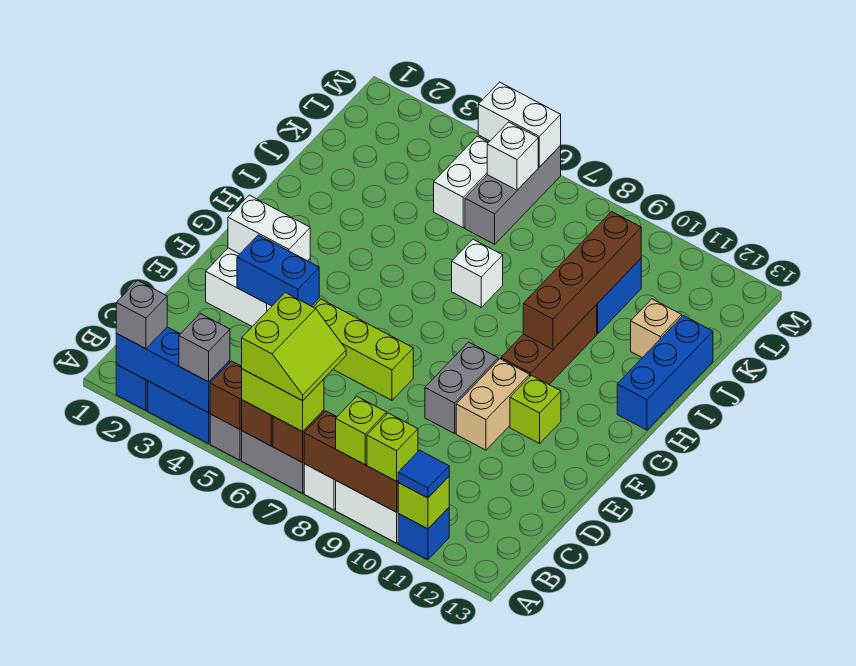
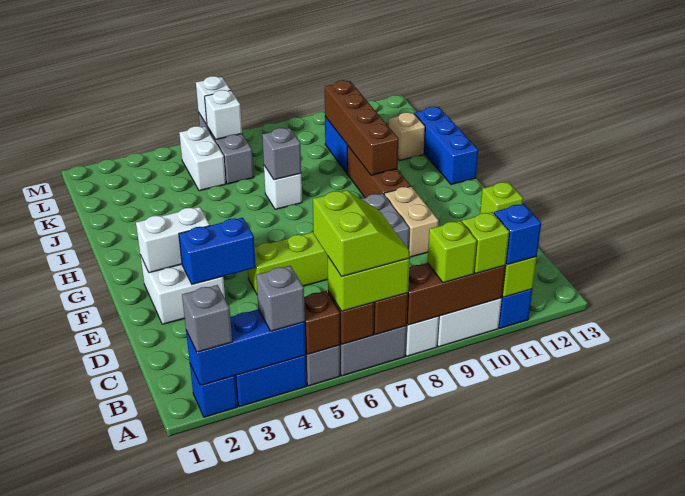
blue 1x1 tile [398,450,449,498] -> blue 1x1 brick [494,204,541,265]
lime 1x1 brick [510,375,561,443] -> lime 1x1 brick moved to [480,182,523,214]
none -> grey 1x1 brick [262,128,301,180]
white 1x2 brick [478,82,561,167] -> white 1x1 brick [196,76,231,125]

